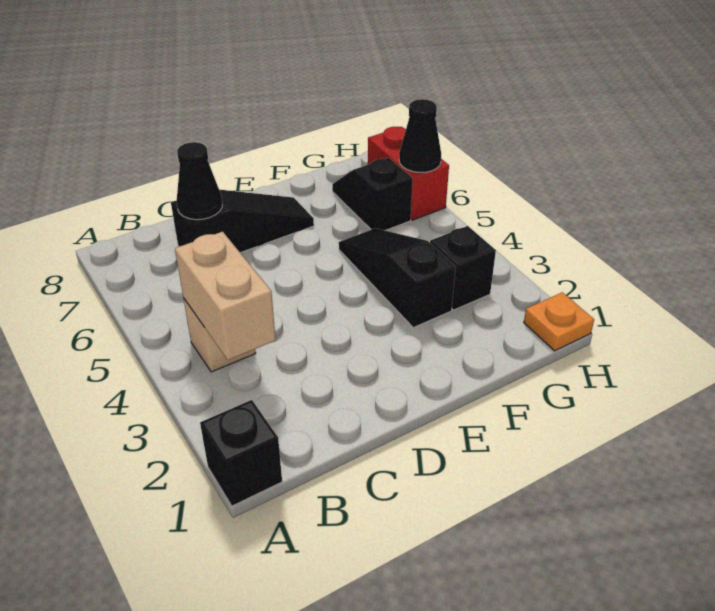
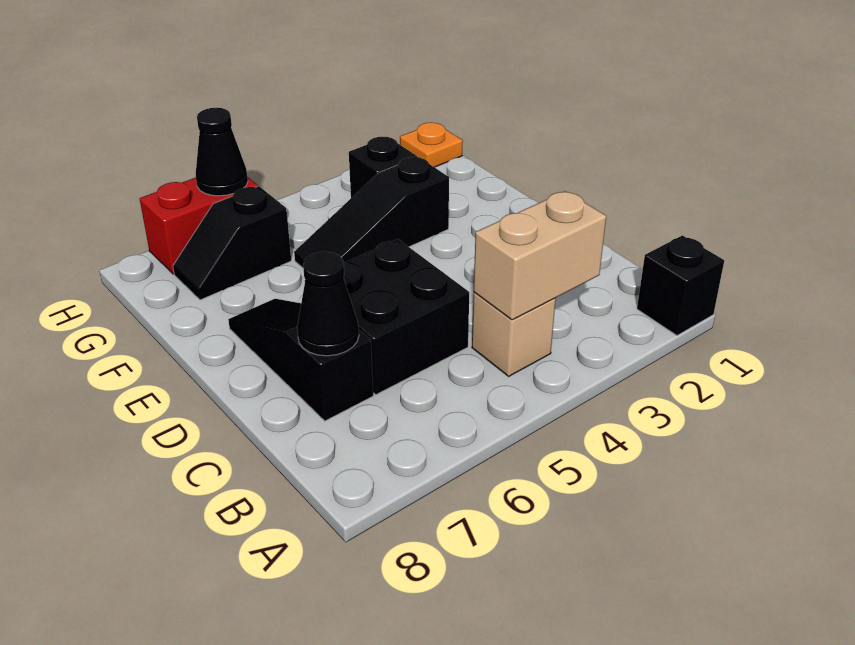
none -> black 2x2 brick [344,239,469,395]

